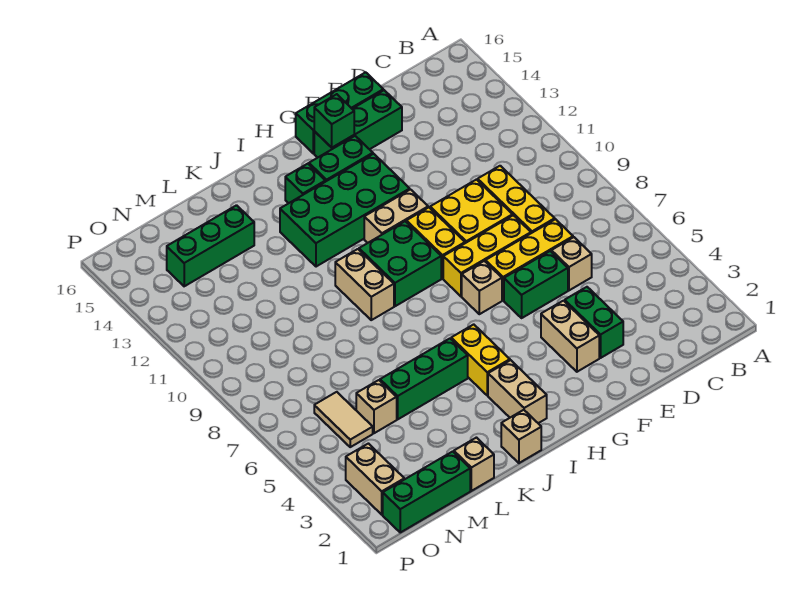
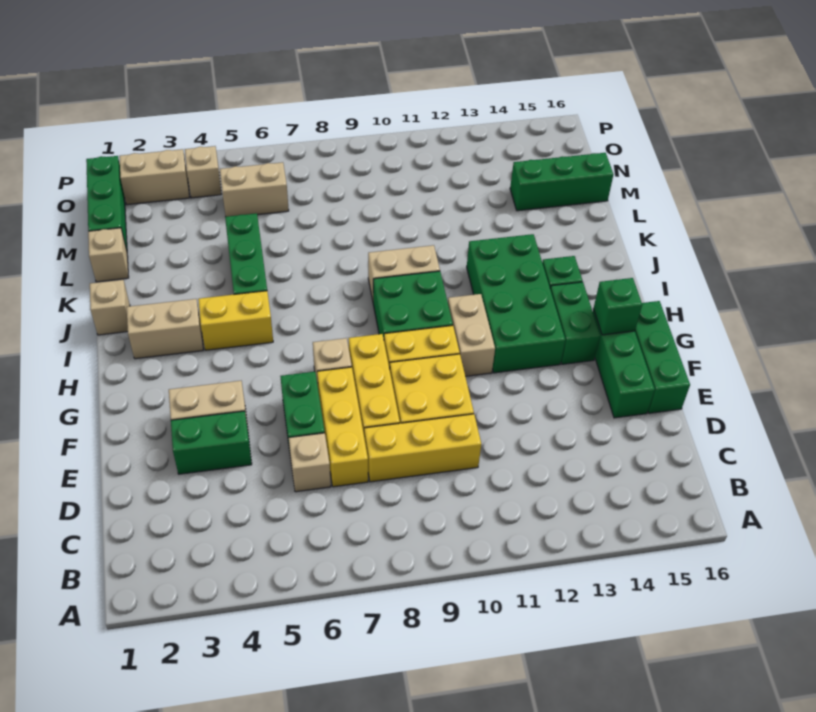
green 1x3 brick [167,205,254,286] -> green 1x3 brick turned to [510,153,613,211]
tan 1x1 brick [356,380,397,433] -> tan 1x1 brick moved to [185,146,222,198]
tan 1x2 tile [314,392,373,447] -> tan 1x2 brick [220,162,289,217]

